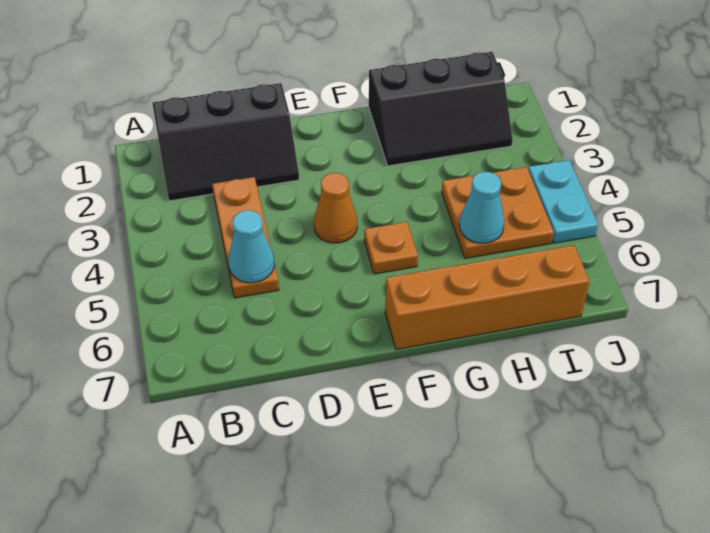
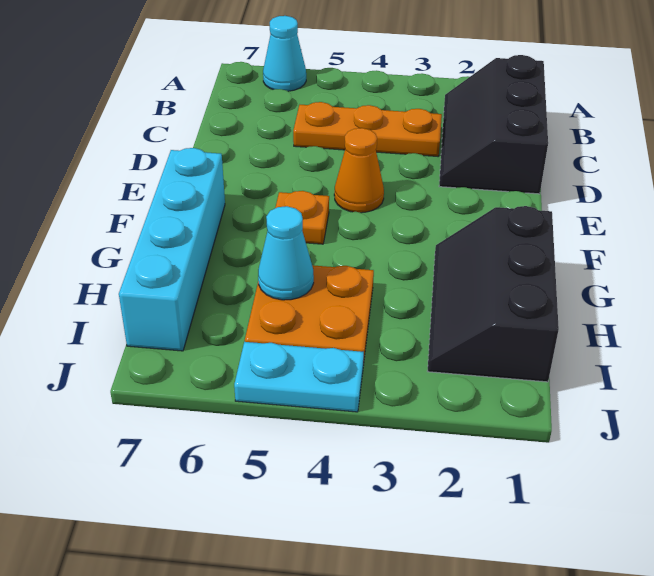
cyan 1x1 cone [229,210,274,283] -> cyan 1x1 cone moved to [263,16,306,91]
orange 1x4 brick [385,245,590,350] -> cyan 1x4 brick [119,148,225,351]

